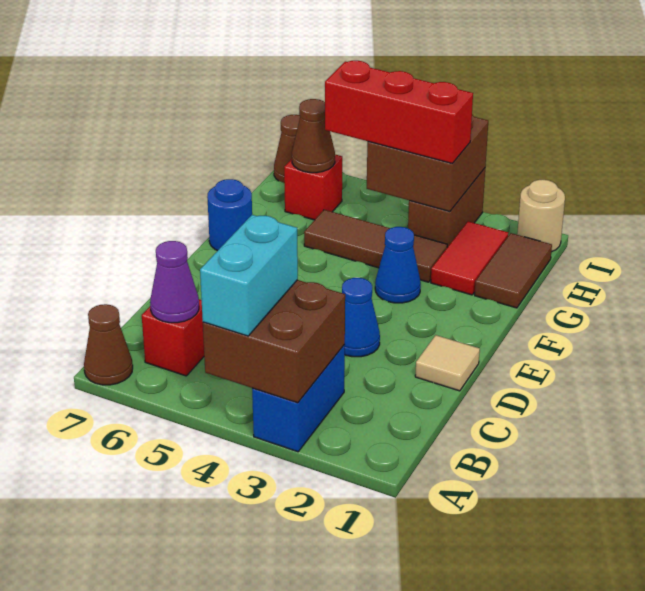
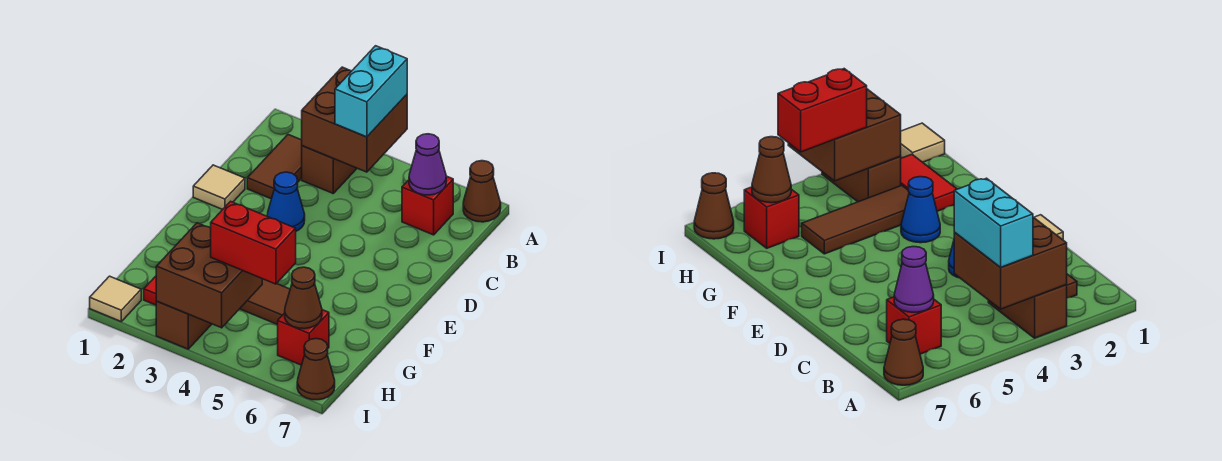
blue 1x2 brick [252,345,345,452] -> brown 1x2 brick [302,146,357,193]
blue 1x1 round brick [207,179,252,251] -> none
brown 1x2 tile [475,233,552,308] -> brown 1x2 tile moved to [247,135,302,199]
red 1x3 brick [325,61,473,163] -> red 1x2 brick [211,201,296,284]
tan 1x1 round brick [517,180,565,252] -> tan 1x1 tile [90,276,141,321]

